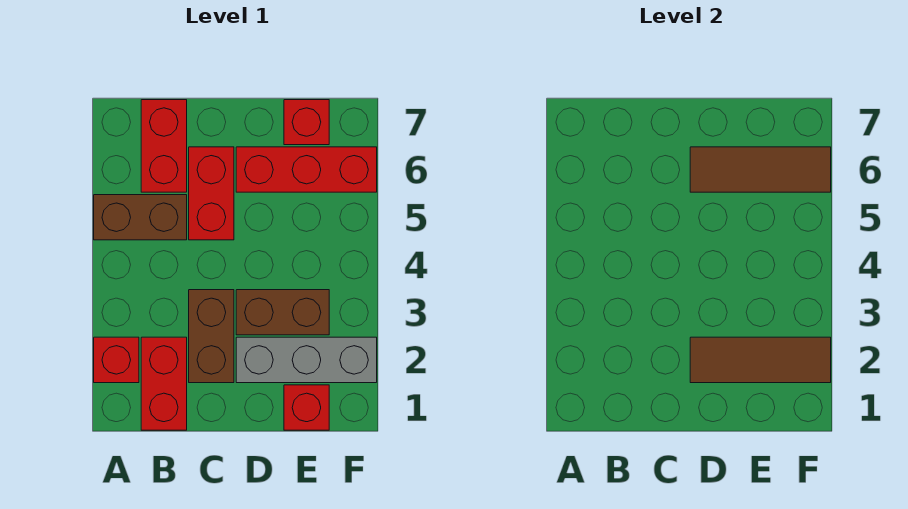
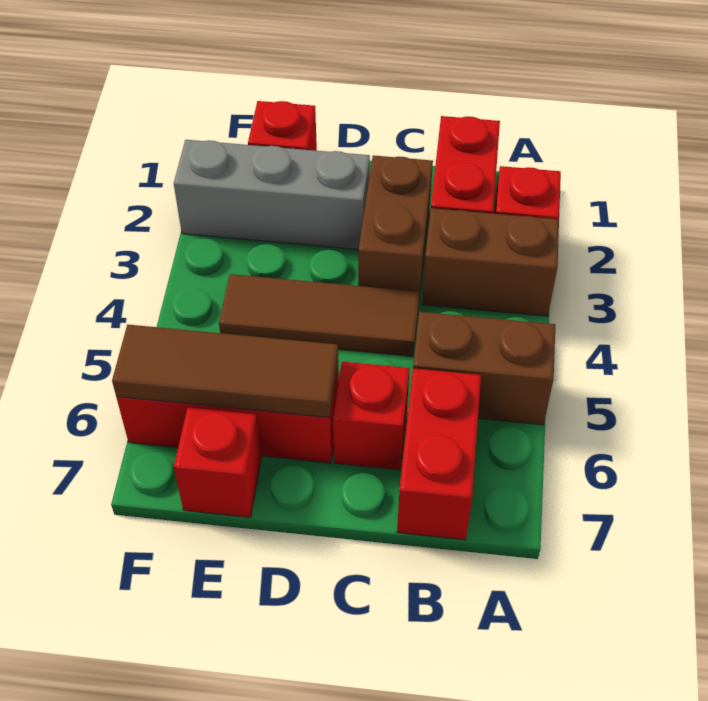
red 1x2 brick [189,147,234,240] -> red 1x1 brick [333,362,409,470]
brown 1x3 tile [690,337,831,383] -> brown 1x3 tile moved to [219,274,420,356]
brown 1x2 brick [236,290,329,335] -> brown 1x2 brick moved to [422,208,559,316]

